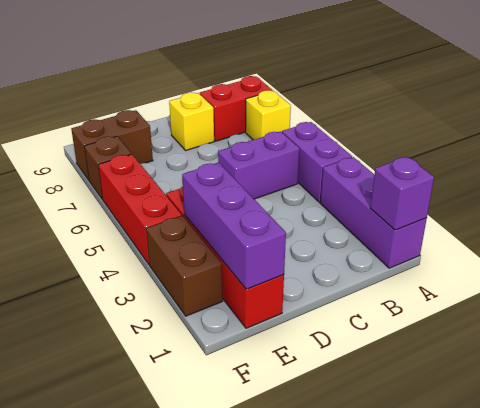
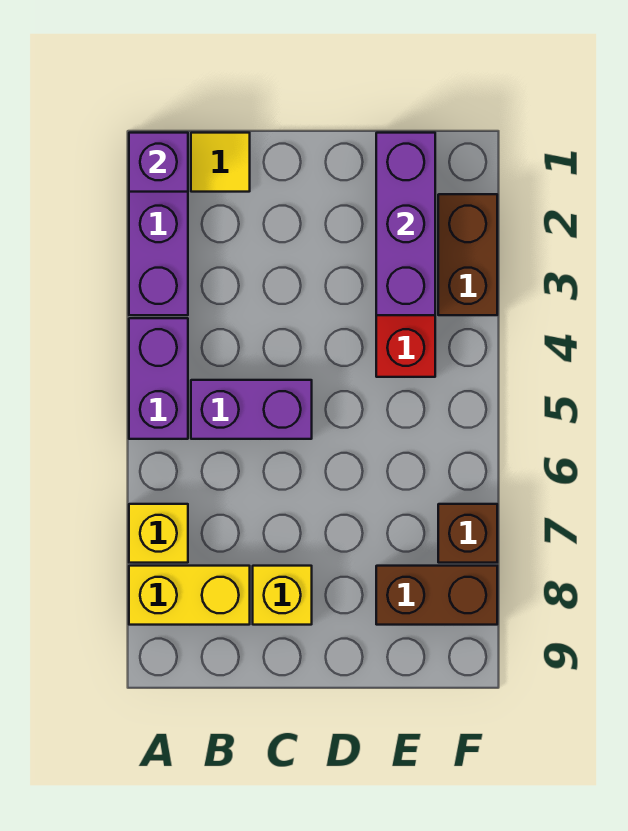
red 1x2 brick [200,76,273,141] -> yellow 1x2 brick [129,566,250,625]
none -> yellow 1x1 tile [191,133,250,192]
red 1x3 brick [98,154,182,264] -> none

